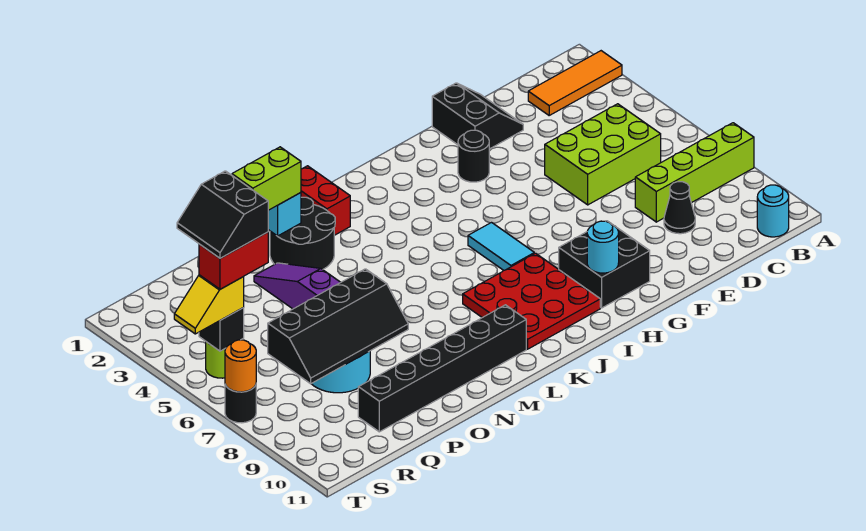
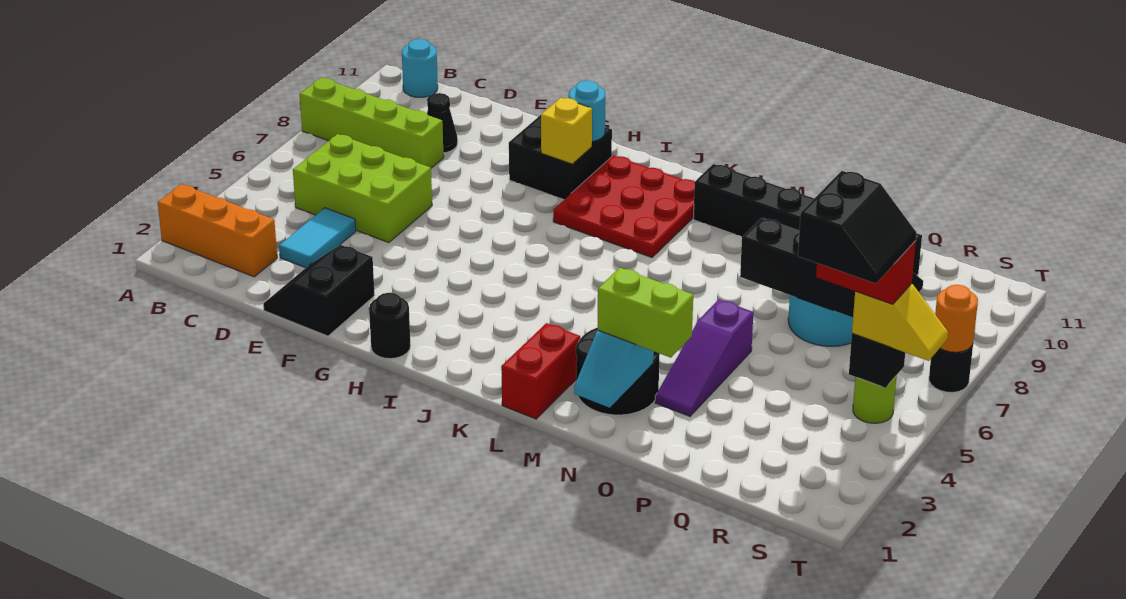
orange 1x3 tile [528,51,622,115] -> orange 1x3 brick [158,184,277,277]
black 1x1 round brick [458,130,489,182] -> black 1x1 round brick moved to [369,293,411,359]
none -> yellow 1x1 brick [541,98,592,164]
cyan 1x2 tile [468,223,534,270] -> cyan 1x2 tile moved to [279,208,356,268]

